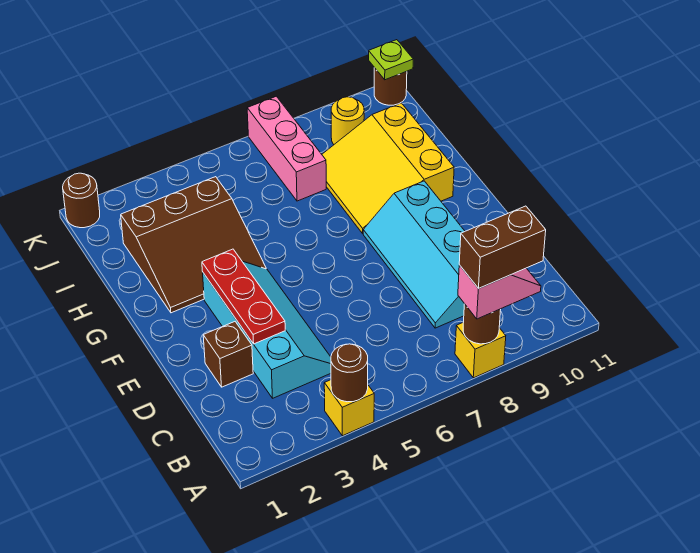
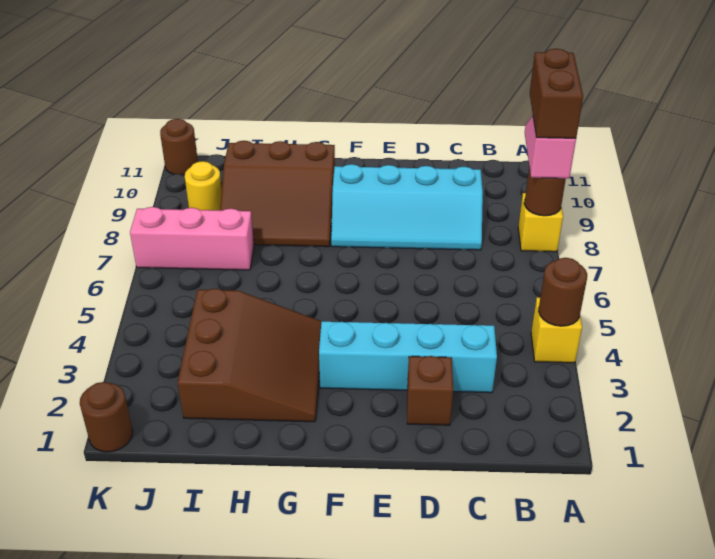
red 1x3 plate [202,249,285,344] -> none
yellow 3x3 slope [322,103,454,234] -> brown 3x3 slope [220,141,335,247]
lime 1x1 plate [369,40,413,80] -> none

